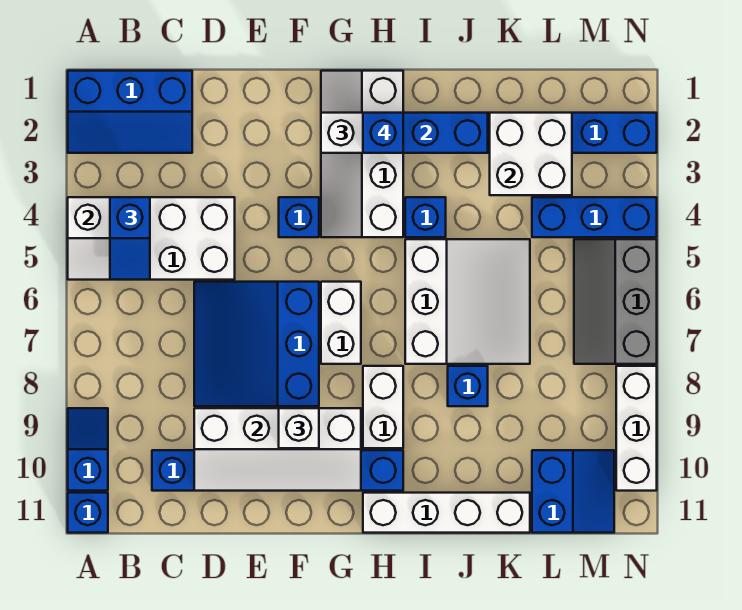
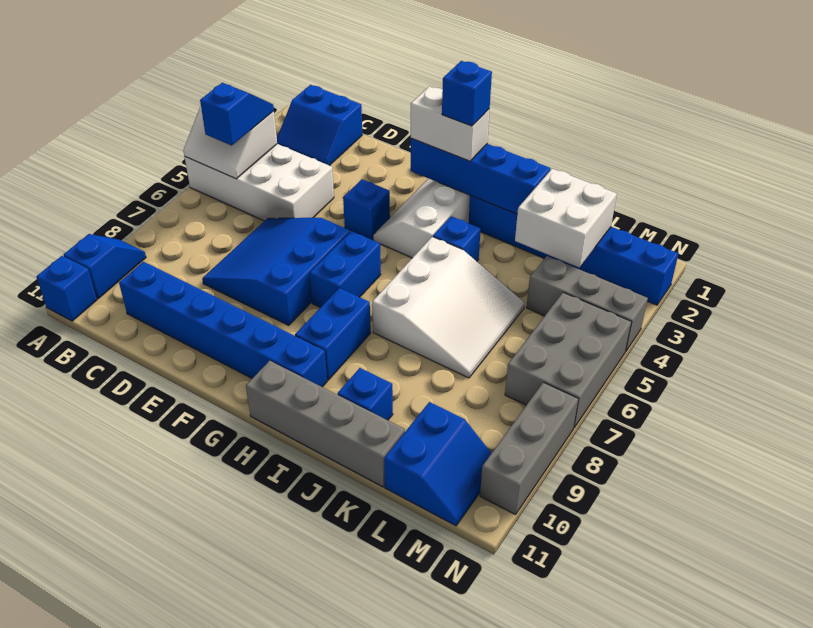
blue 2x3 slope [68,71,192,153] -> blue 2x2 slope [277,85,362,166]
blue 1x2 slope [110,197,150,280] -> blue 1x2 slope turned to [200,83,274,145]
white 2x4 slope [194,408,361,491] -> none
white 1x1 brick [279,408,319,448] -> none
white 1x2 brick [321,282,361,364] -> blue 1x2 brick [310,231,381,308]
white 1x2 brick [363,366,403,448] -> blue 1x2 brick [295,288,371,380]
white 1x4 brick [363,493,530,533] -> grey 1x4 brick [246,361,405,487]
blue 1x1 brick [448,366,488,406] -> blue 1x1 brick moved to [337,368,393,420]
blue 1x3 brick [532,197,657,237] -> grey 1x3 brick [527,256,648,351]
grey 2x3 slope [574,239,657,364] -> grey 2x3 brick [505,293,631,427]
white 1x3 brick [616,366,657,491] -> grey 1x3 brick [480,382,578,515]

